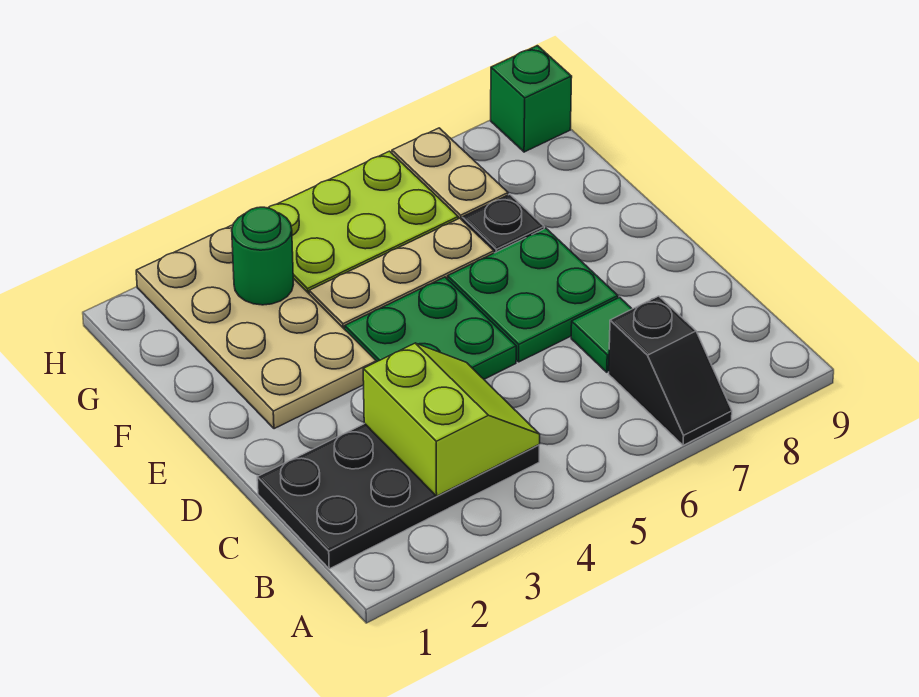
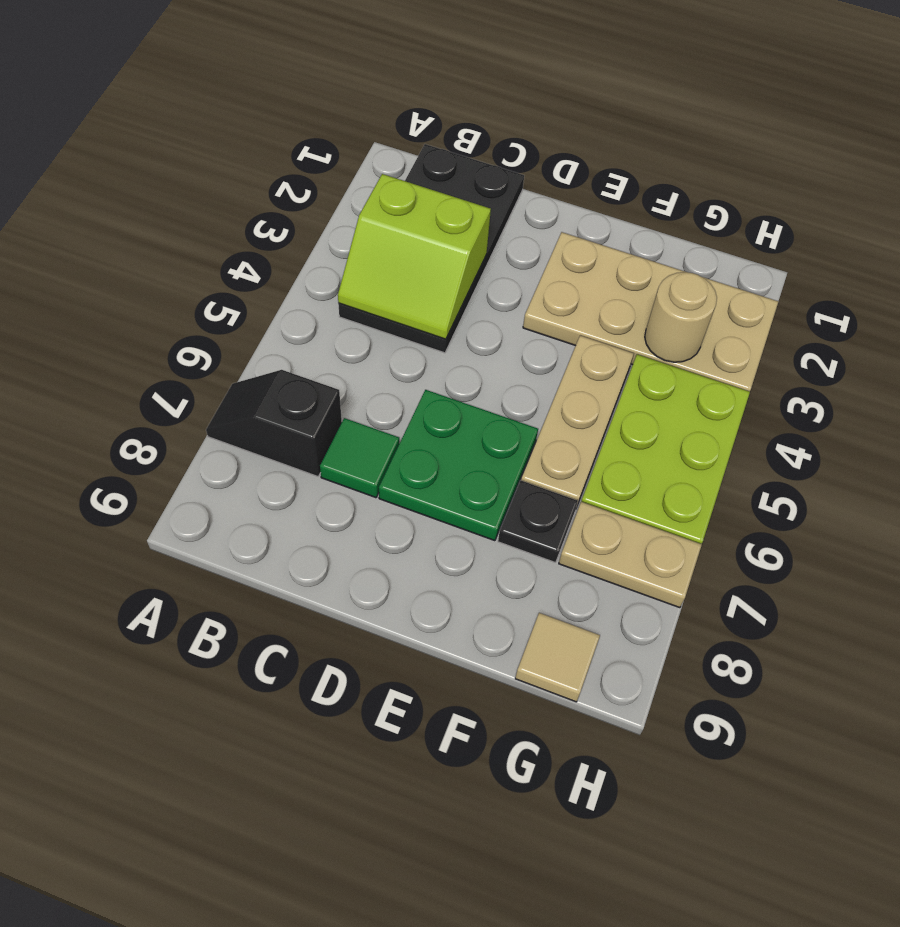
green 2x2 plate [345,277,516,379] -> none
green 1x1 round brick [232,207,293,305] -> tan 1x1 round brick [645,272,717,362]
none -> tan 1x1 tile [515,613,600,702]
green 1x1 brick [491,46,572,152] -> none

